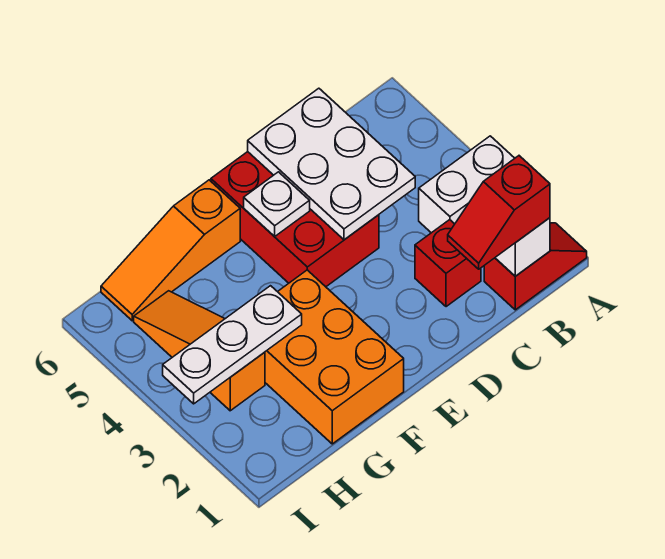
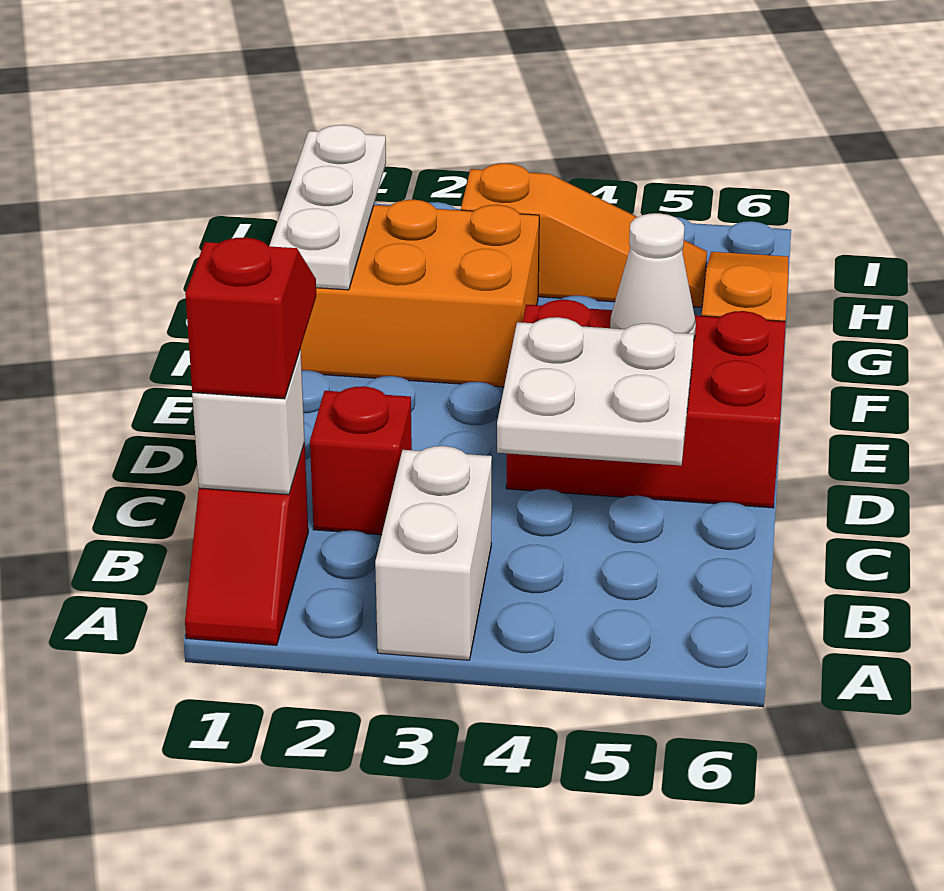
white 2x3 plate [248,88,415,240] -> white 2x2 plate [497,317,694,466]
white 1x1 plate [244,172,310,237] -> white 1x1 cone [610,213,696,339]
white 1x3 plate [163,286,302,404] -> white 1x3 plate moved to [269,125,386,290]

